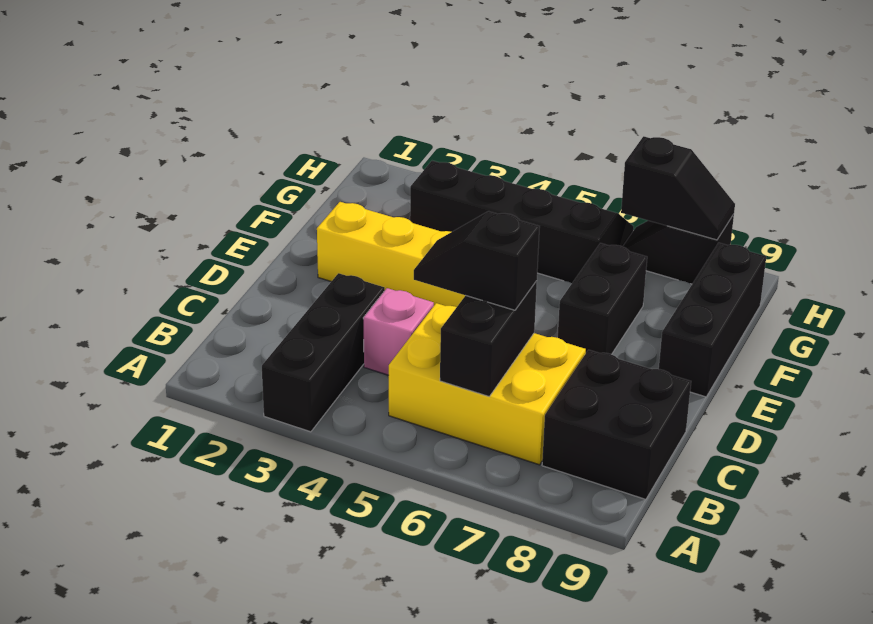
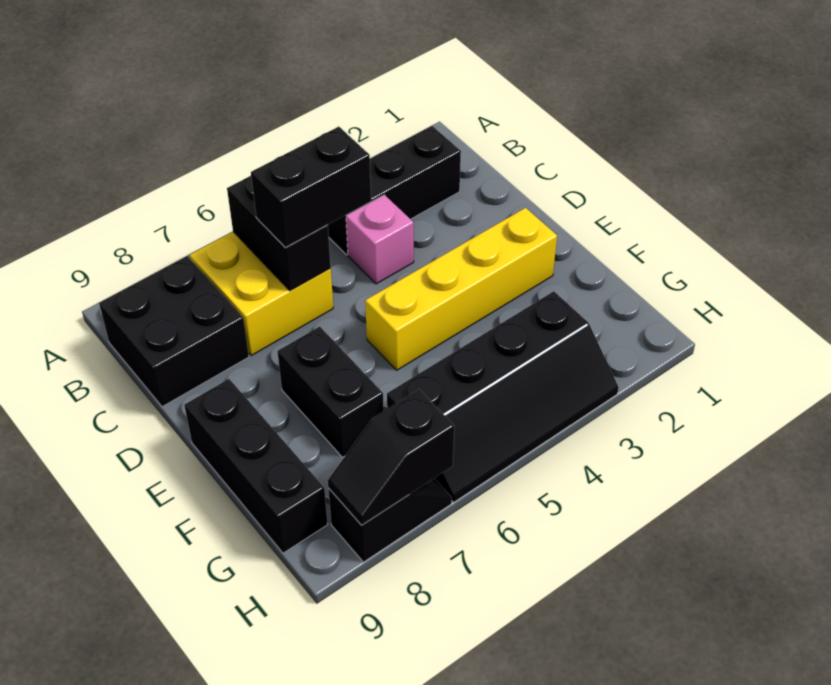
black 1x3 brick [262,273,385,432] -> black 1x3 brick turned to [328,126,461,255]
yellow 2x3 brick [389,303,586,465] -> yellow 2x2 brick [190,232,333,356]
black 1x2 slope [414,211,540,310] -> black 1x2 brick [251,127,371,248]

